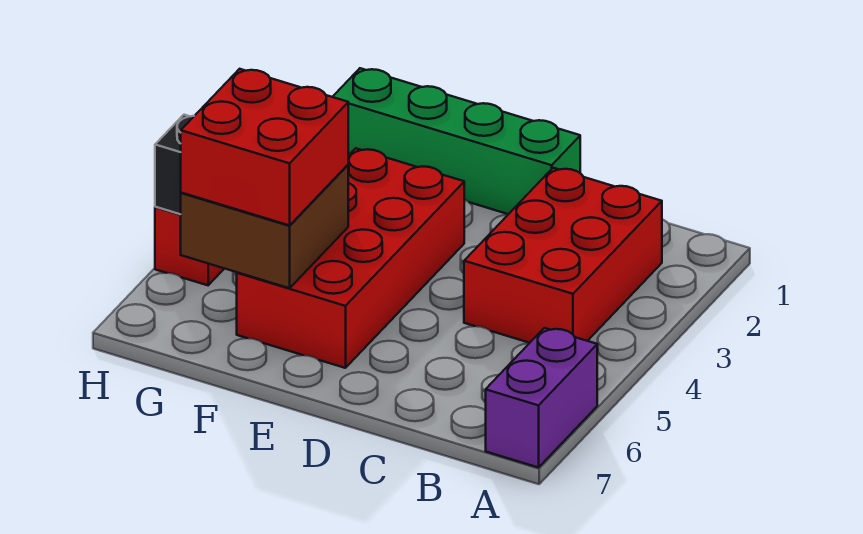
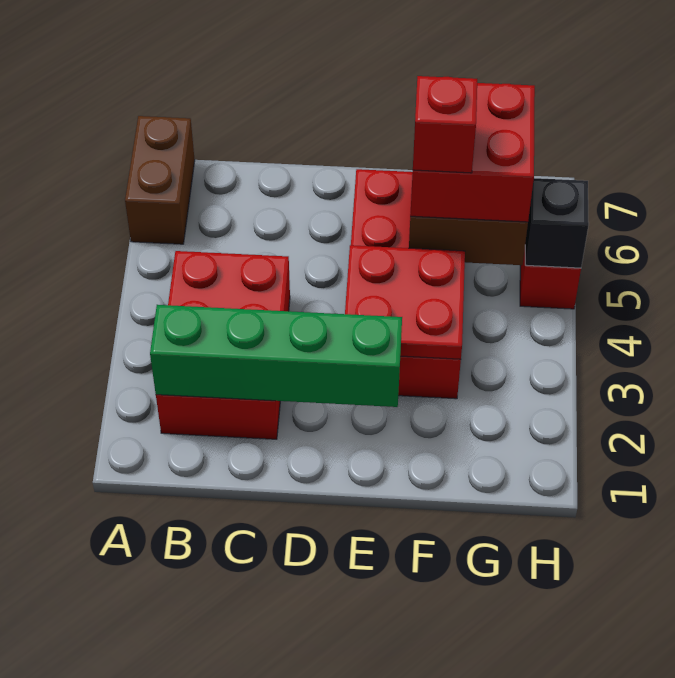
purple 1x2 brick [486,328,597,468] -> brown 1x2 brick [125,116,195,244]
green 1x4 brick [333,68,580,214] -> green 1x4 brick moved to [150,305,402,407]
none -> red 2x2 plate [345,245,465,359]
none -> red 1x1 brick [413,76,477,173]

